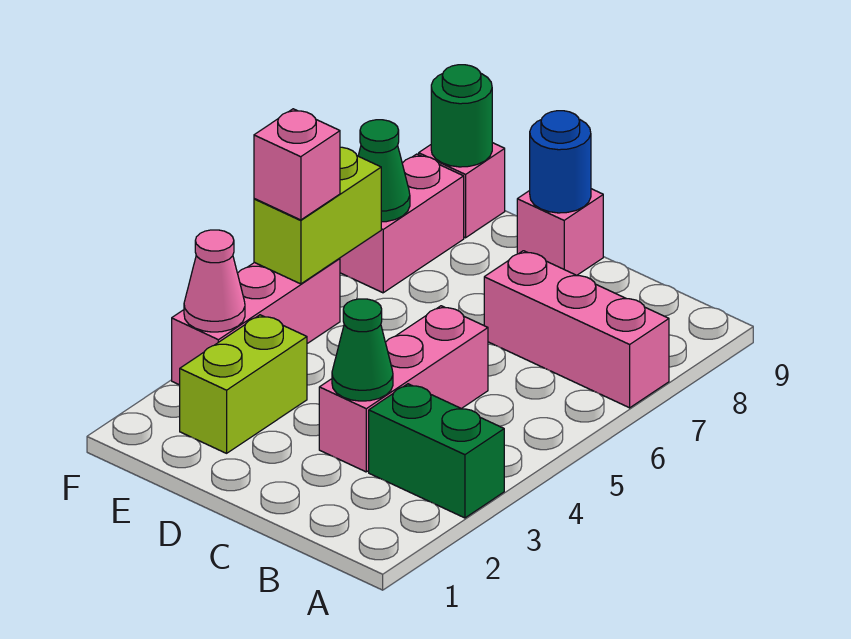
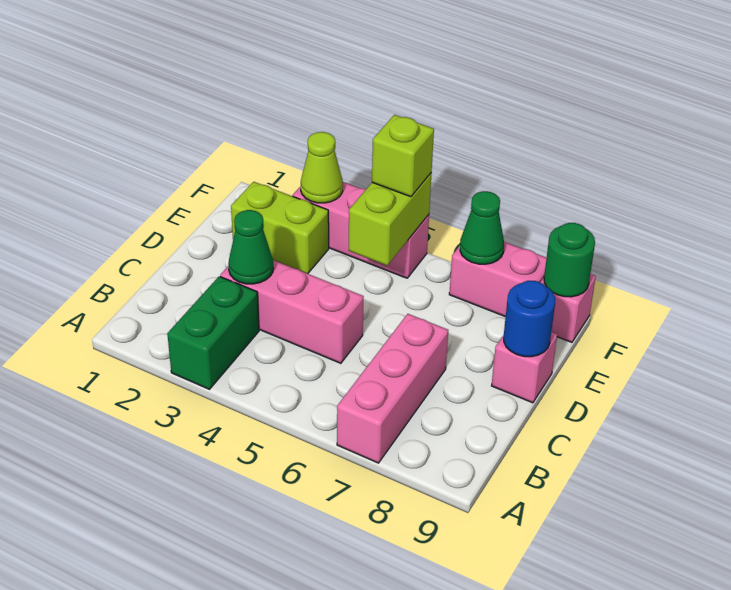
pink 1x1 cone [184,230,245,332] -> lime 1x1 cone [301,132,343,203]
lime 1x2 brick [254,147,381,284] -> lime 1x2 brick turned to [349,173,432,266]
pink 1x1 brick [254,109,340,220] -> lime 1x1 brick [372,115,434,197]

